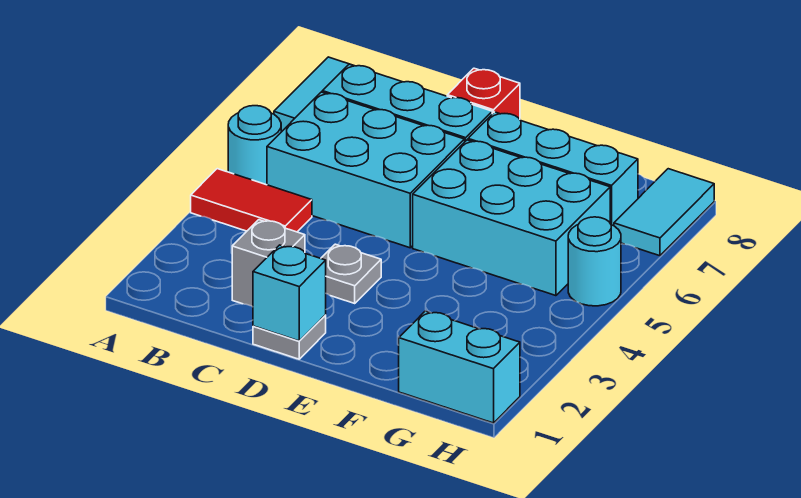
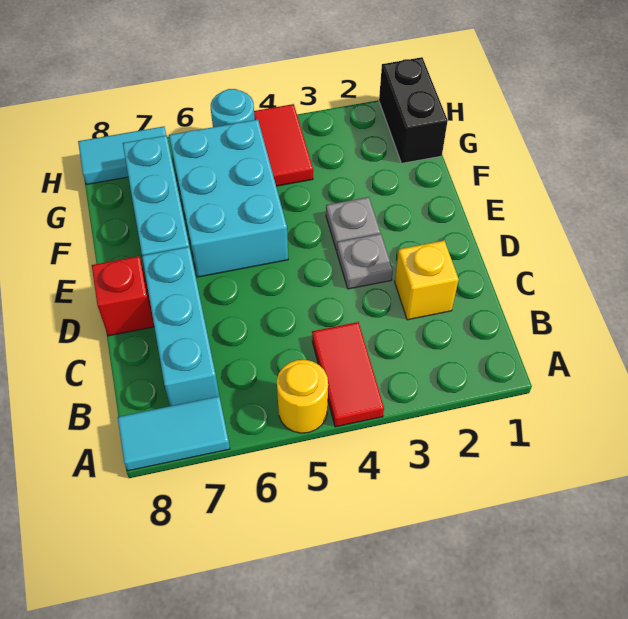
cyan 1x1 round brick [228,106,281,185] -> yellow 1x1 round brick [277,360,328,433]
cyan 2x3 brick [267,92,465,248] -> none
grey 1x1 brick [232,220,305,307] -> yellow 1x1 brick [395,241,459,320]
grey 1x1 plate [253,315,326,359] -> grey 1x1 plate moved to [326,197,380,251]
cyan 1x1 brick [253,245,326,341] -> none
cyan 1x2 brick [399,311,520,423] -> black 1x2 brick [379,57,448,163]
none -> red 1x2 tile [254,104,313,186]

